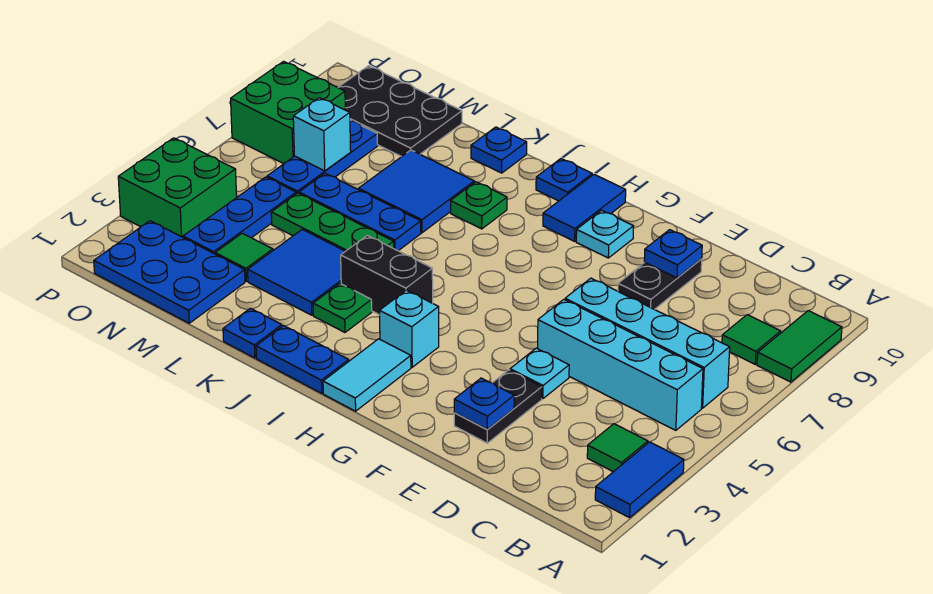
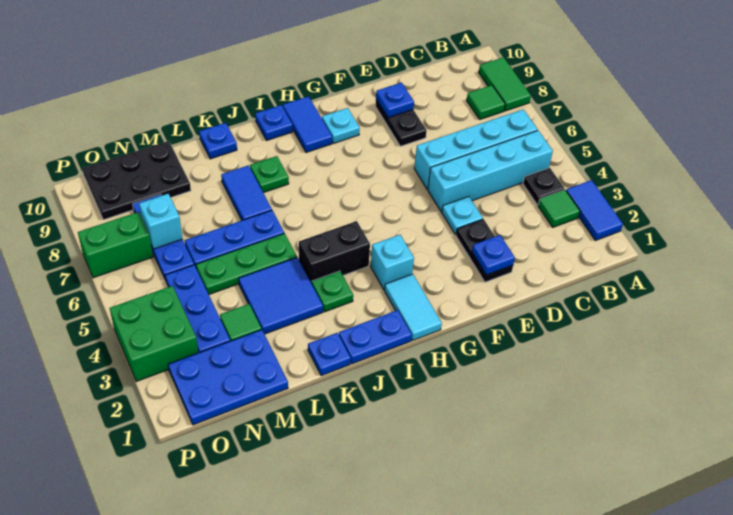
none -> black 1x1 plate [523,168,564,205]
blue 2x2 tile [358,150,474,233] -> blue 1x2 tile [221,165,272,220]
green 2x2 brick [231,61,345,164] -> green 1x2 brick [78,212,153,278]

